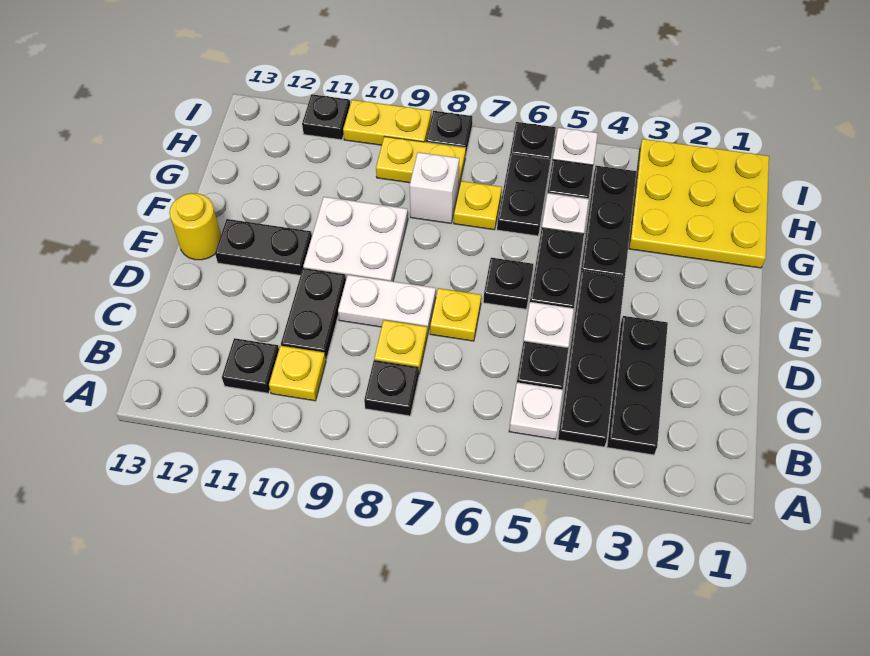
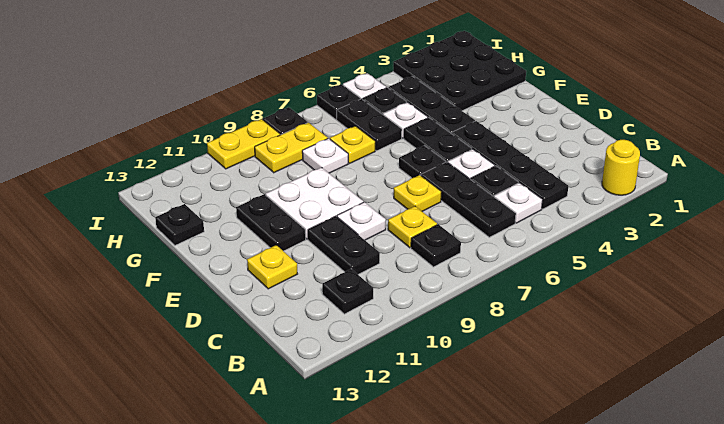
black 1x3 plate [607,316,668,455] -> black 1x3 plate moved to [421,162,516,237]
yellow 1x1 plate [269,346,326,401] -> yellow 1x1 plate moved to [247,245,297,289]
white 1x2 plate [338,275,436,334] -> white 1x1 plate [337,202,386,240]
black 1x2 plate [215,219,312,275] -> black 1x2 plate turned to [236,194,306,251]
yellow 1x1 round brick [169,193,221,260] -> yellow 1x1 round brick moved to [602,140,640,195]
yellow 3x3 plate [629,139,769,268] -> black 3x3 plate [393,31,526,111]
white 1x1 brick [410,152,459,223] -> white 1x1 plate [302,138,348,173]
black 1x1 plate [302,94,350,140] -> black 1x1 plate moved to [155,204,204,245]

